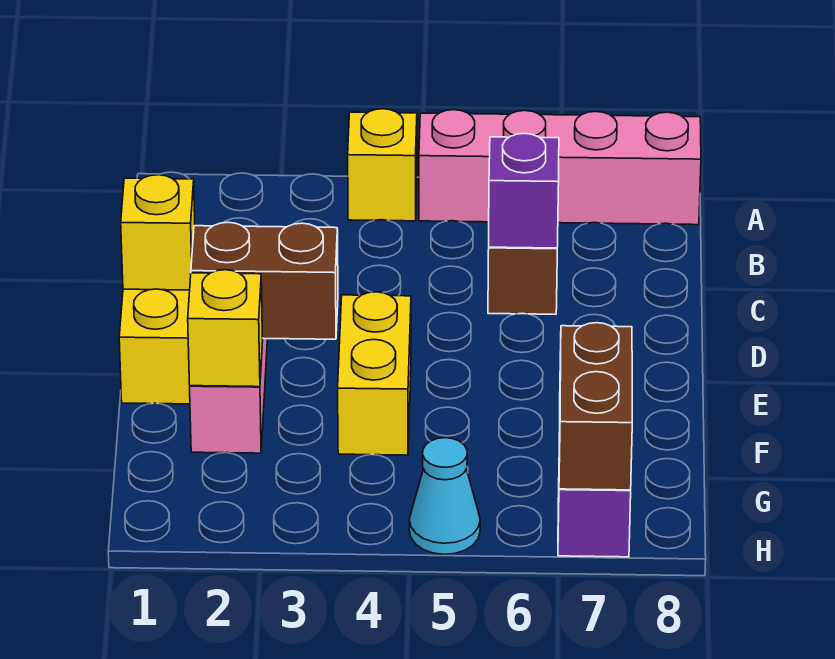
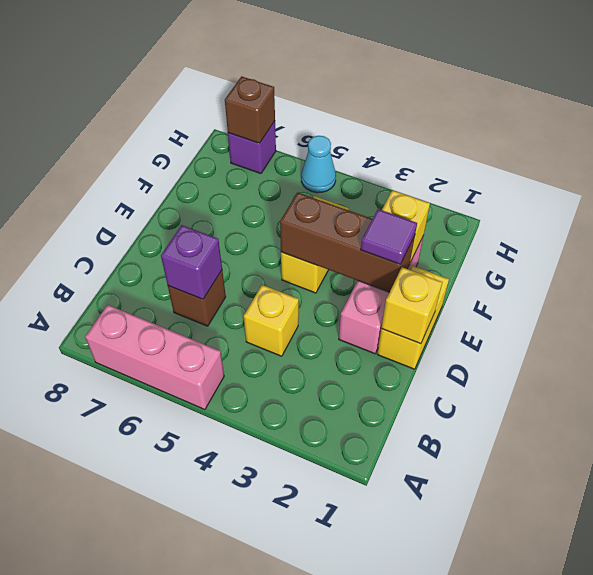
yellow 1x1 brick [348,109,417,221] -> yellow 1x1 brick moved to [244,285,299,356]
pink 1x4 brick [419,110,701,225] -> pink 1x3 brick [85,305,224,410]
brown 1x2 brick [191,222,338,339] -> brown 1x3 brick [280,192,415,292]
none -> purple 1x1 tile [361,209,417,264]
brown 1x2 brick [559,323,632,490] -> brown 1x1 brick [225,76,275,143]

